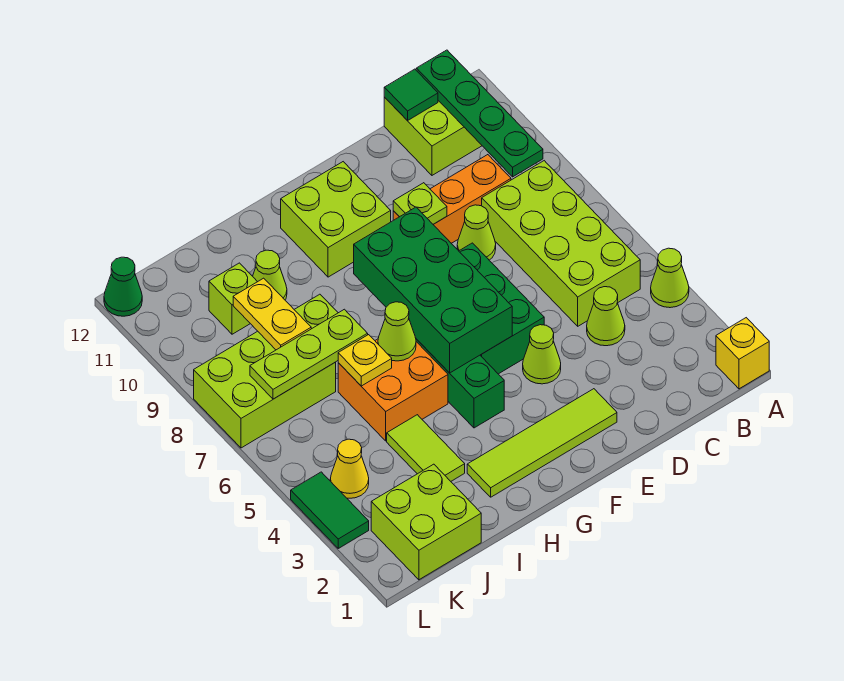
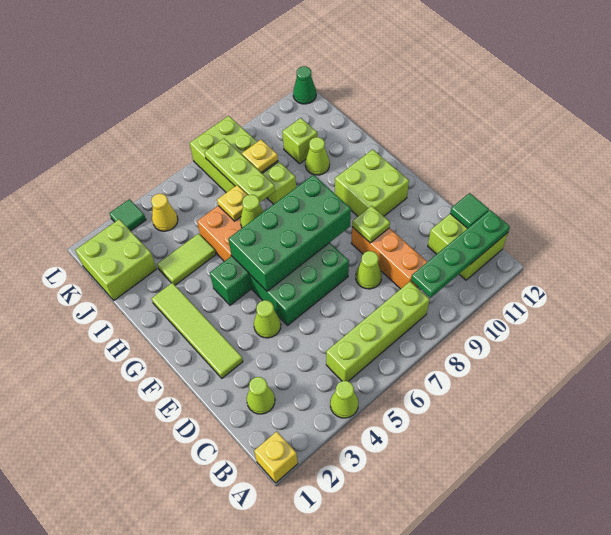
lime 2x4 brick [482,161,640,326] -> lime 1x4 brick [326,282,430,381]
lime 1x1 cone [587,287,625,346] -> lime 1x1 cone moved to [247,377,275,414]
yellow 1x2 plate [233,278,311,350] -> yellow 1x1 plate [242,140,278,172]
green 1x2 tile [291,472,369,548] -> green 1x1 tile [109,199,146,231]

